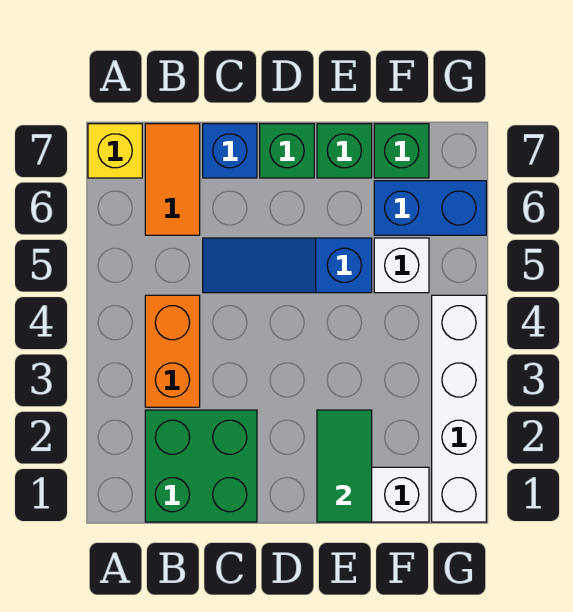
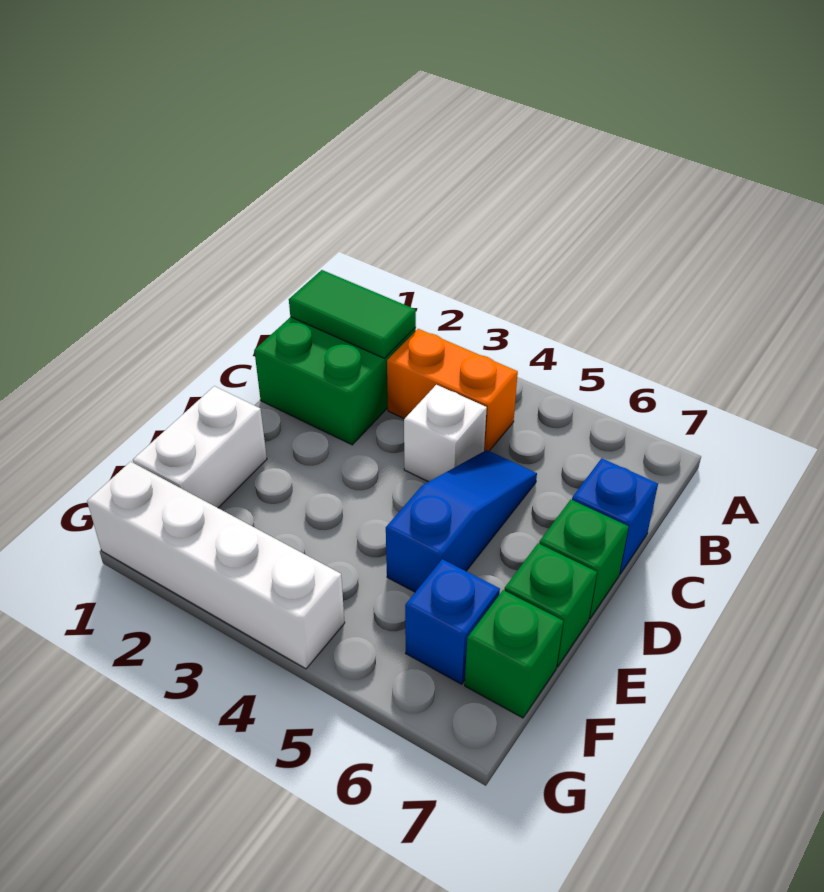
yellow 1x1 brick [88,124,142,178] -> none
orange 1x2 tile [145,124,200,235] -> none
green 1x2 tile [317,410,372,522] -> green 1x2 tile moved to [289,270,416,358]
white 1x1 brick [374,238,429,293] -> white 1x1 brick moved to [404,385,487,482]
blue 1x2 brick [374,181,486,235] -> blue 1x1 brick [405,559,500,684]

